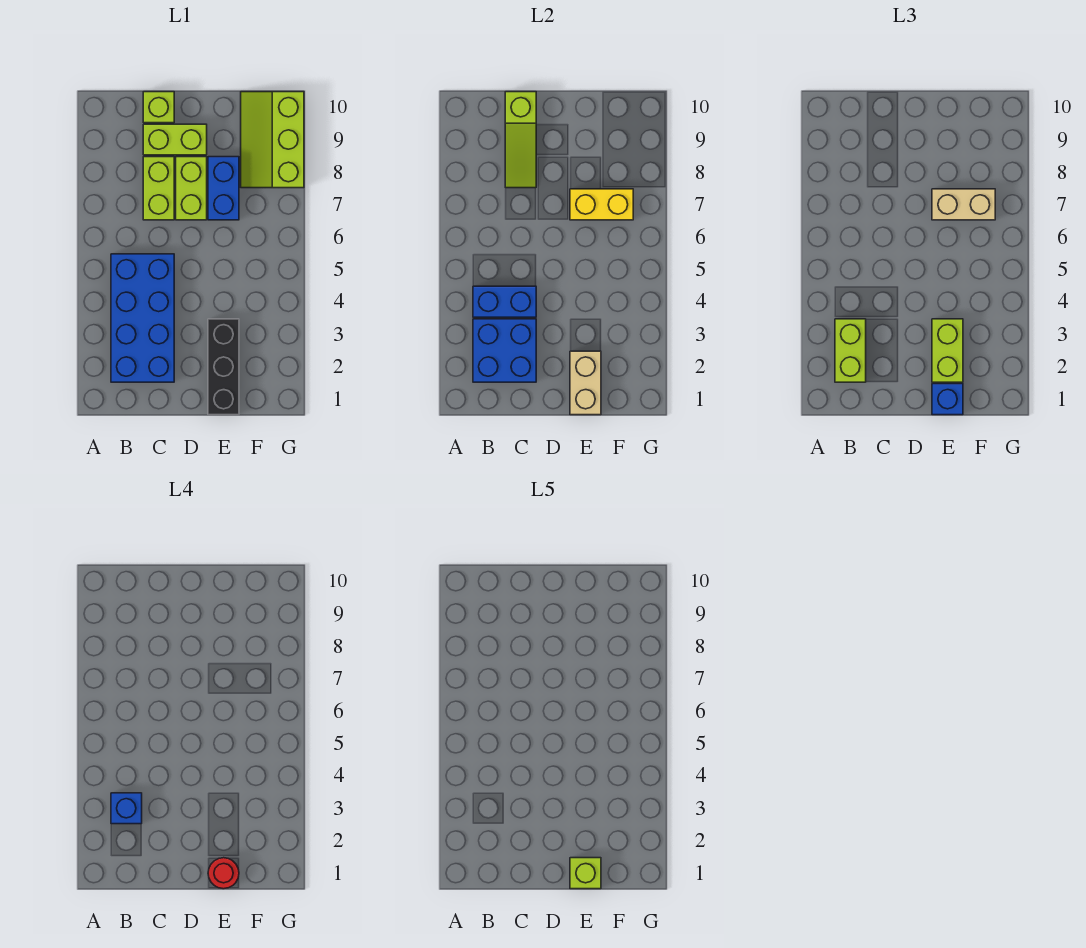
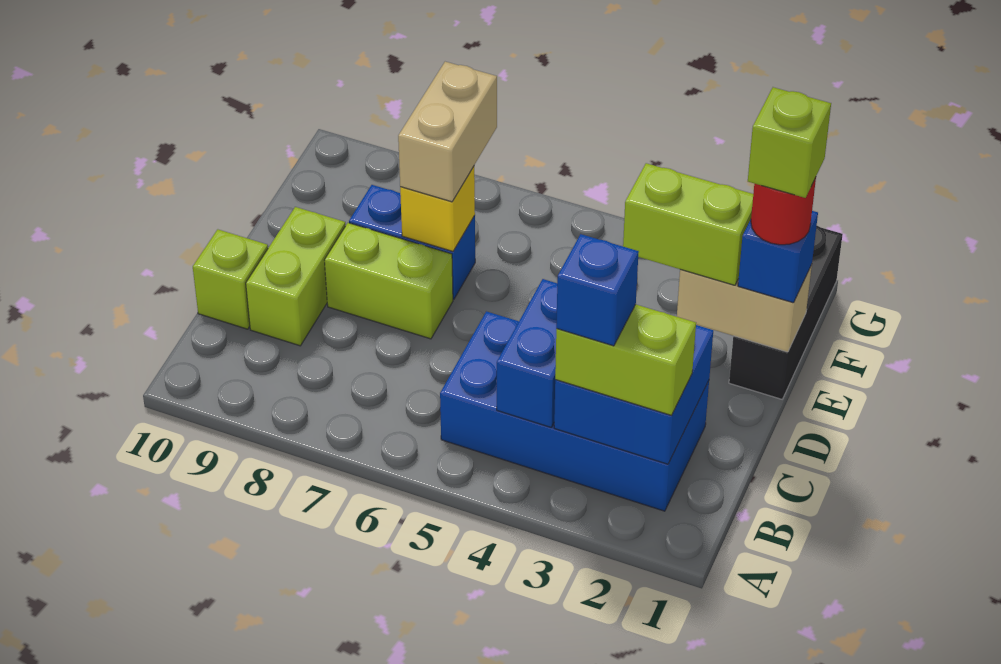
lime 1x2 brick [143,157,174,220] -> none
lime 1x3 slope [505,92,536,188] -> none
black 1x3 brick [208,319,239,415] -> black 1x3 brick turned to [729,226,843,399]
yellow 1x2 brick [570,189,633,220] -> yellow 1x1 brick [400,167,475,251]
lime 2x3 slope [241,92,304,188] -> none

